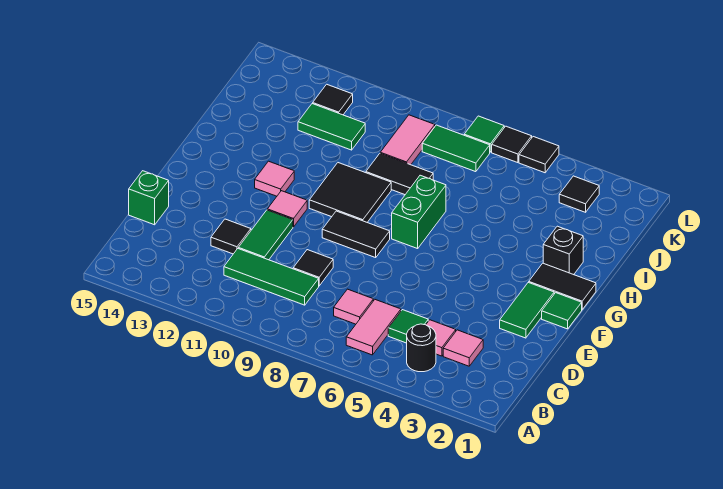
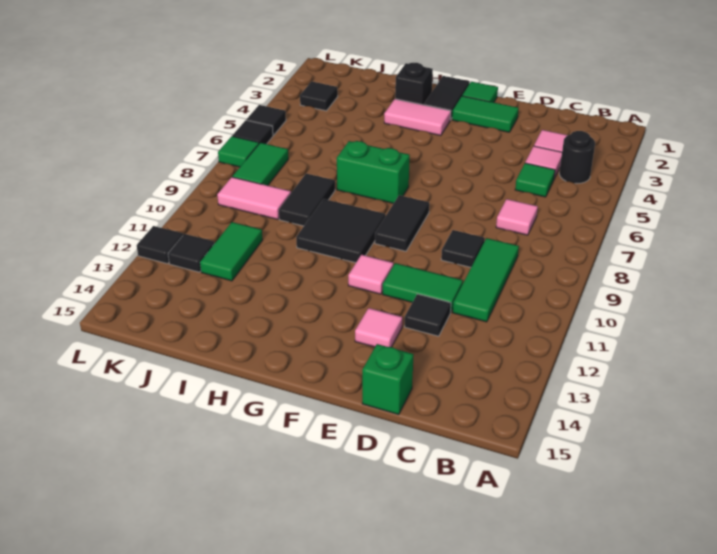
pink 1x2 tile [346,300,401,355] -> pink 1x2 tile moved to [384,99,451,136]
pink 1x1 tile [255,161,294,196] -> pink 1x1 tile moved to [355,308,402,347]
none -> black 1x1 tile [137,226,183,264]

